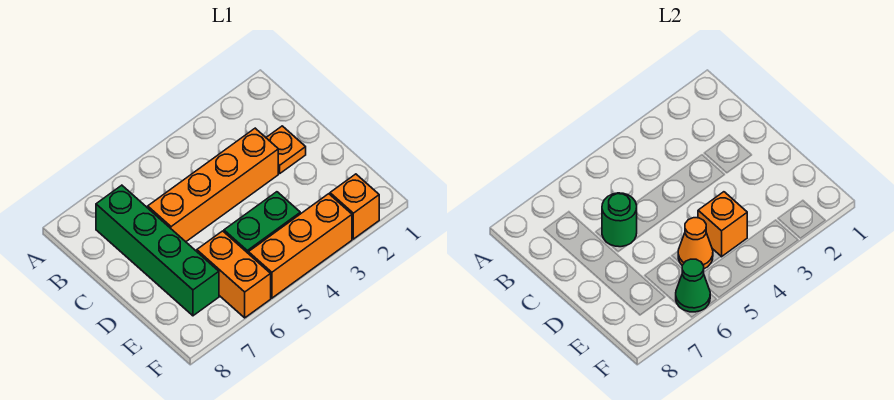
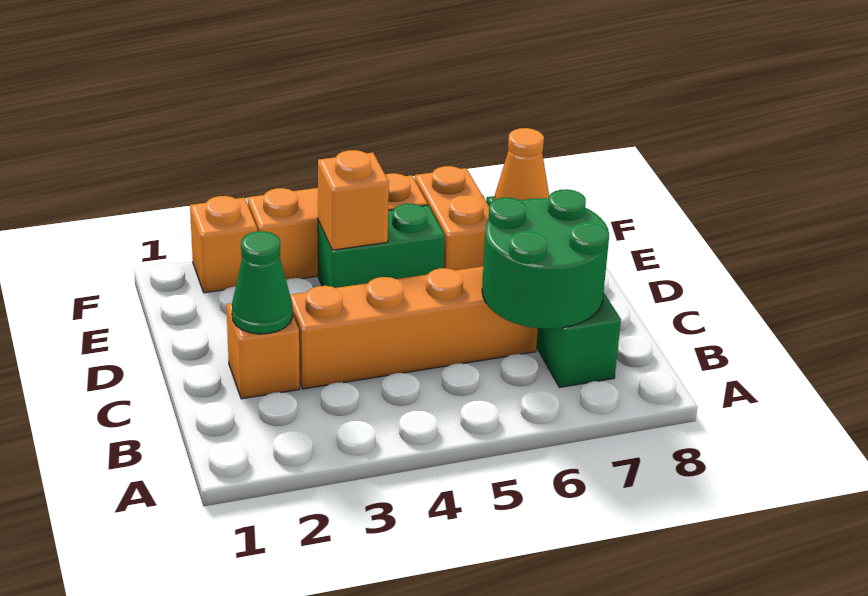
orange 1x1 plate [266,126,306,173] -> orange 1x1 brick [226,303,300,399]
green 1x1 round brick [602,193,637,247] -> green 2x2 round brick [482,189,609,329]
orange 1x1 cone [678,218,713,269] -> orange 1x1 cone moved to [494,128,549,200]
green 1x1 cone [676,259,710,312] -> green 1x1 cone moved to [232,231,293,334]

